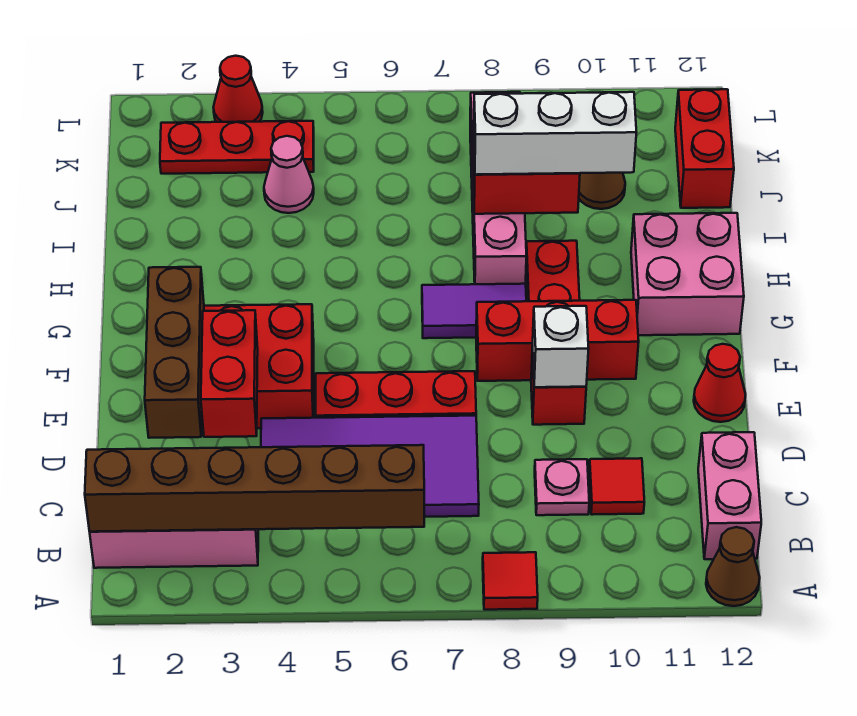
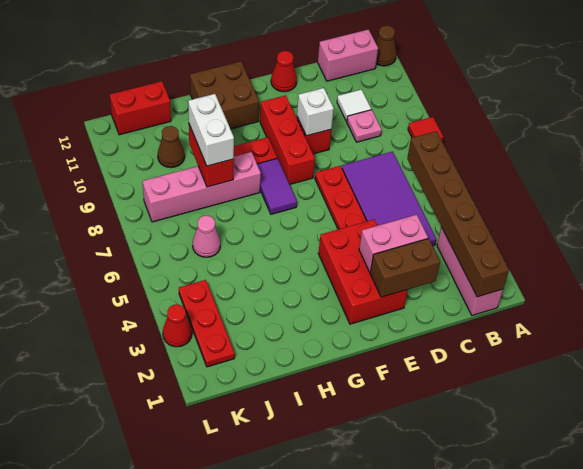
red 1x1 tile [589,458,644,515] -> white 1x1 tile [337,90,371,122]
brown 1x3 brick [145,267,204,438] -> brown 1x2 brick [370,239,440,297]
red 1x2 brick [201,310,258,437] -> pink 1x2 brick [359,215,428,272]
pink 2x2 brick [631,213,744,335] -> brown 2x2 brick [190,61,259,129]
white 1x3 brick [474,92,636,175] -> white 1x2 brick [188,94,234,166]
pink 1x1 cone [264,136,314,213] -> pink 1x1 cone moved to [193,216,220,257]

